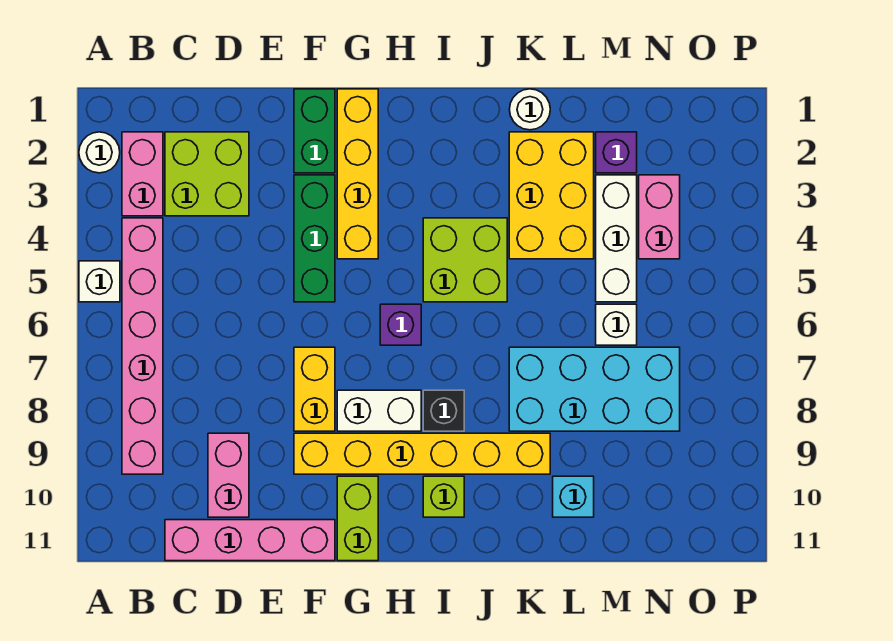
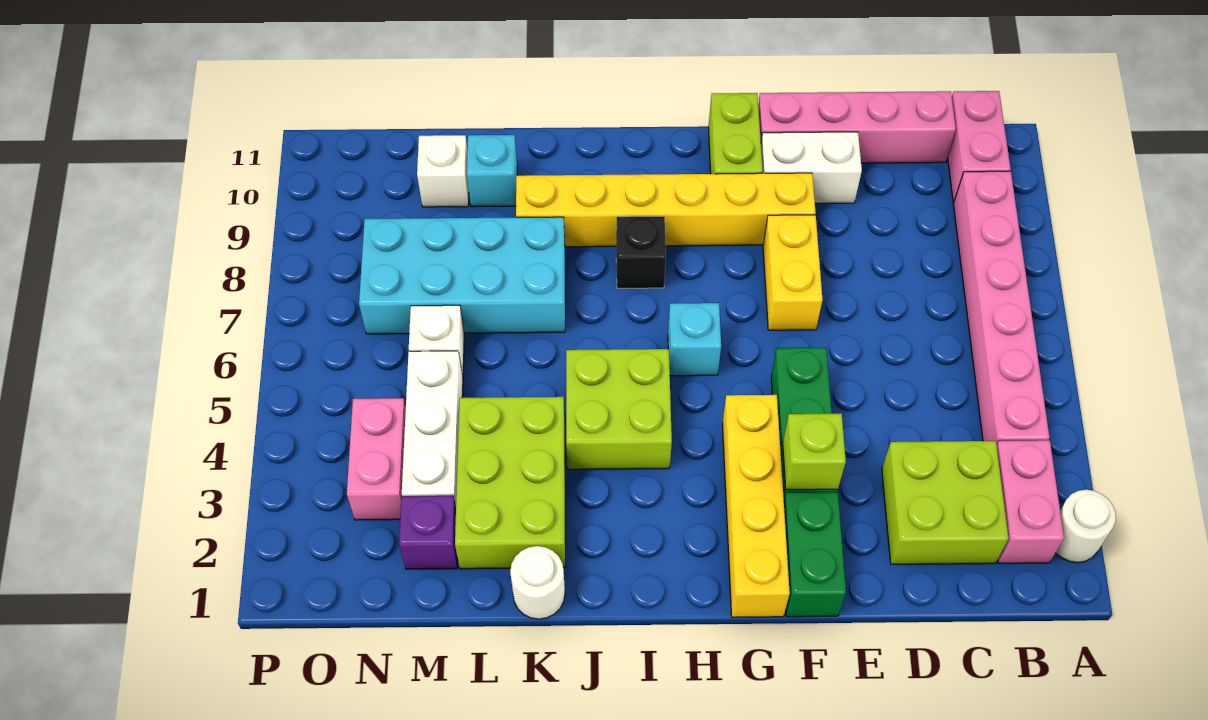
white 1x1 brick [79,261,120,302] -> white 1x1 brick moved to [417,135,469,207]
pink 1x2 brick [208,433,249,517] -> pink 1x2 brick moved to [947,91,1011,202]
white 1x2 brick [337,390,421,431] -> white 1x2 brick moved to [761,132,862,204]
purple 1x1 brick [380,304,421,345] -> cyan 1x1 brick [668,303,721,376]
lime 1x1 brick [423,476,464,517] -> lime 1x1 brick moved to [783,413,846,490]
yellow 2x3 brick [509,132,594,259] -> lime 2x3 brick [455,397,565,569]

